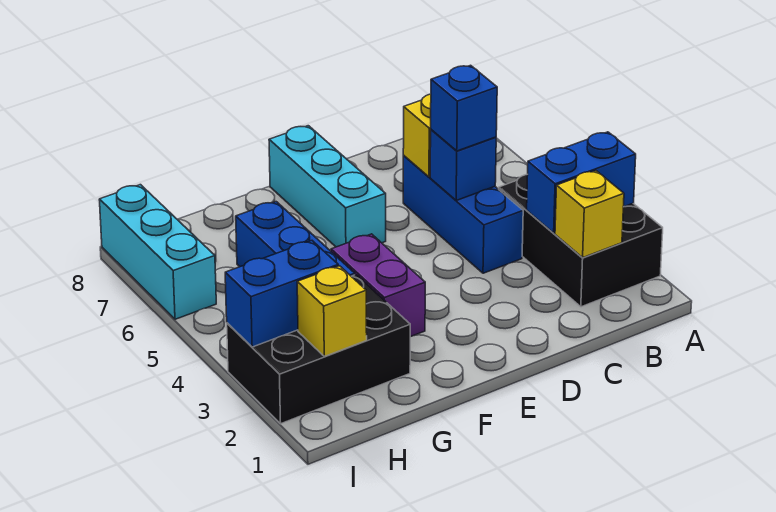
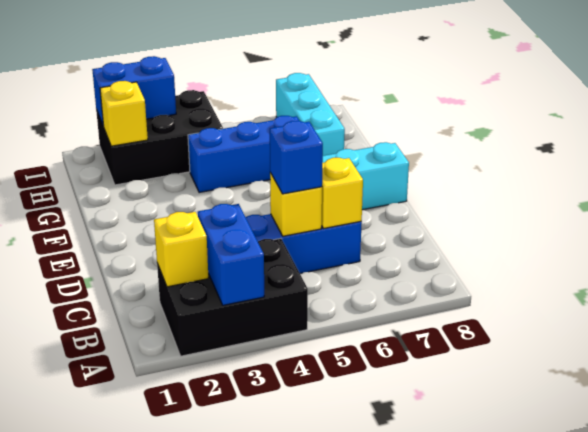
blue 1x1 brick [430,130,496,200] -> yellow 1x1 brick [270,173,322,236]
purple 1x2 brick [331,234,425,337] -> none
black 2x3 brick [227,275,410,424] -> black 2x3 brick turned to [96,90,223,185]
blue 1x2 brick [225,241,338,347] -> blue 1x2 brick turned to [92,56,176,126]
cyan 1x3 brick [99,185,216,319] -> cyan 1x3 brick turned to [276,73,345,156]

